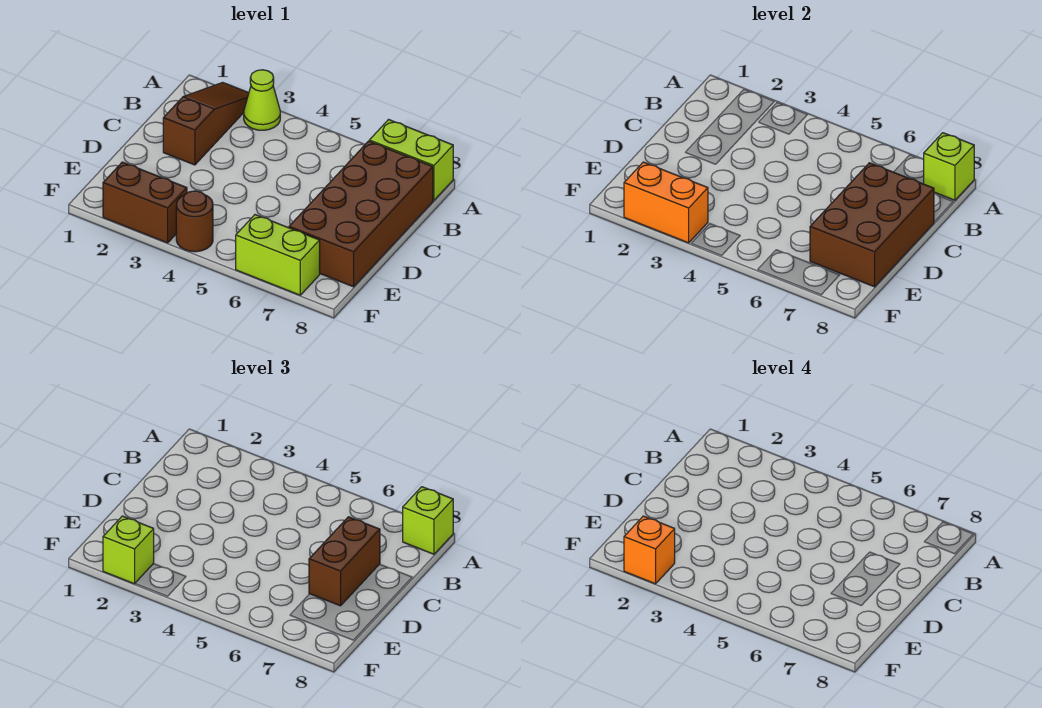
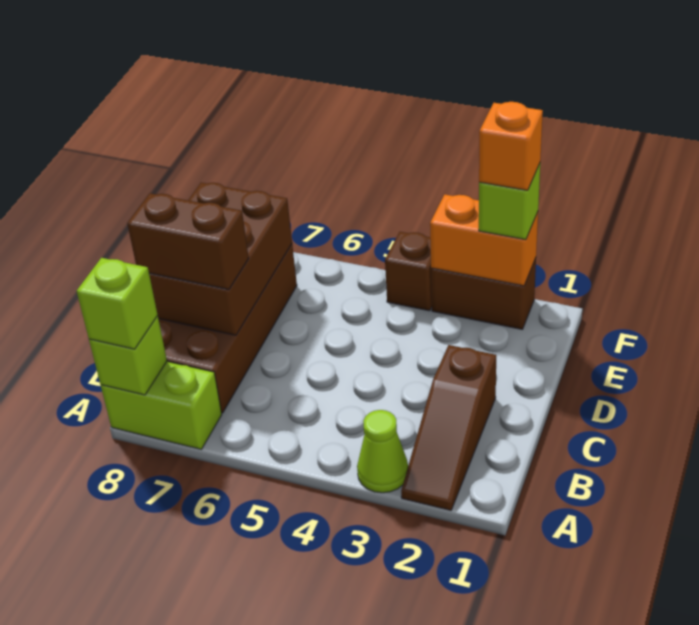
brown 1x2 brick [309,517,380,606] -> brown 1x2 brick turned to [127,193,249,290]
brown 1x1 round brick [176,191,213,252] -> brown 1x1 brick [385,232,432,311]
lime 1x2 brick [236,215,320,295] -> none

